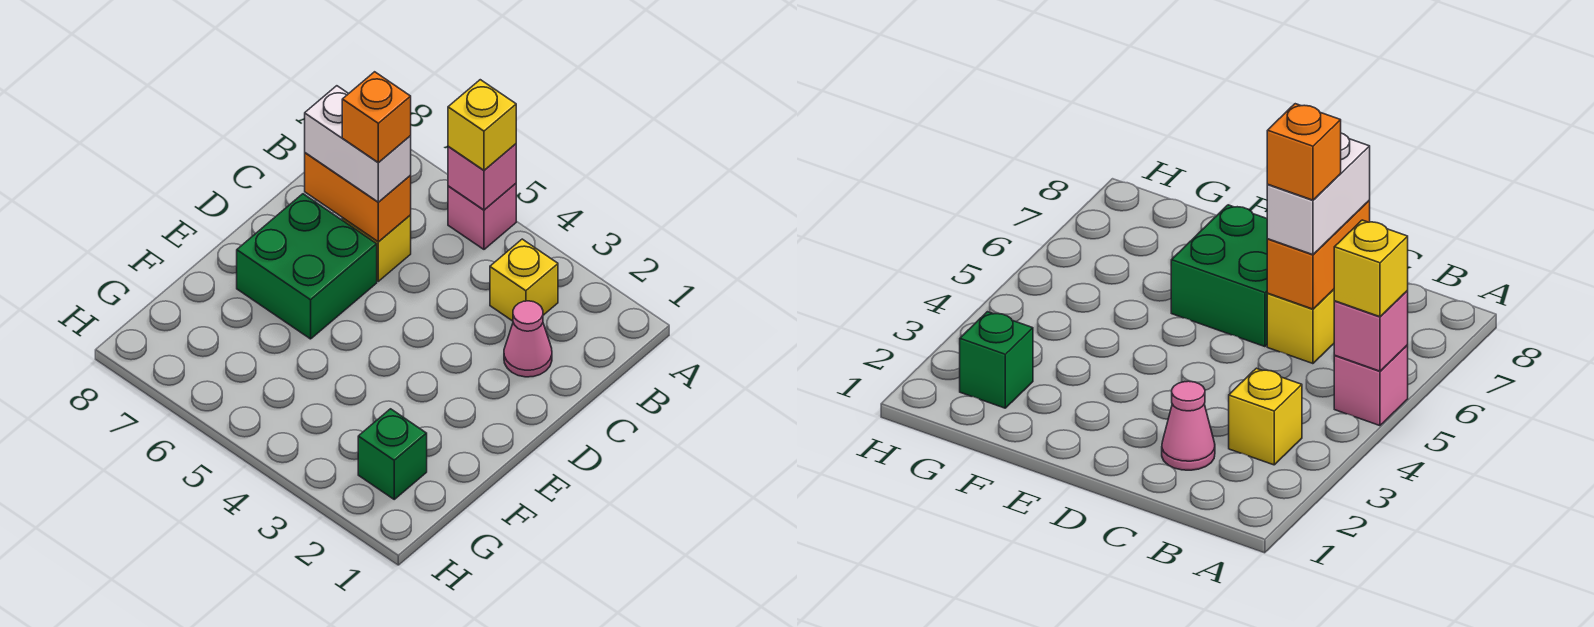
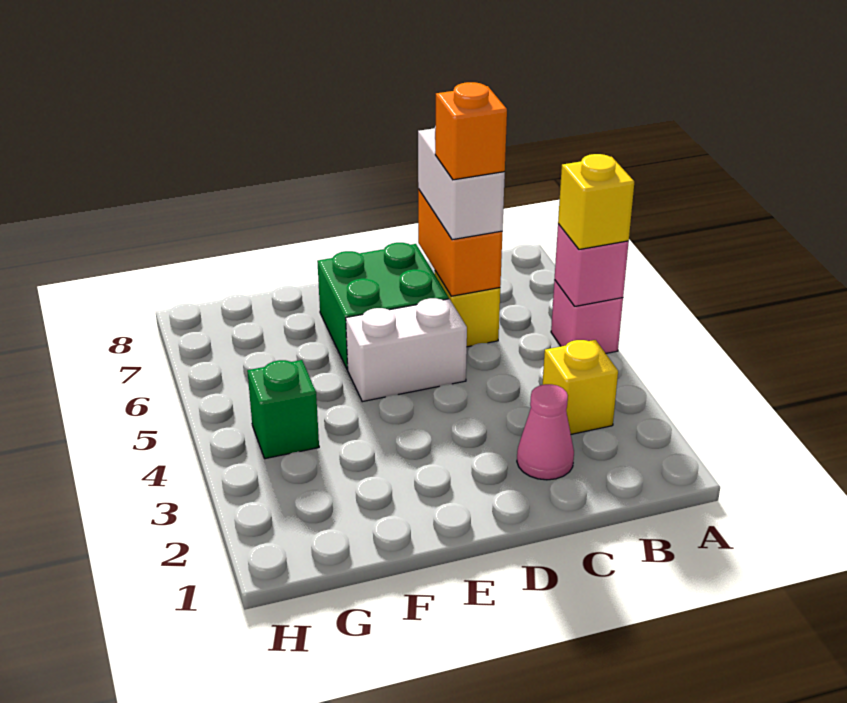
none -> white 1x2 brick [346,298,467,402]
green 1x1 brick [358,409,427,499] -> green 1x1 brick moved to [247,360,319,459]

